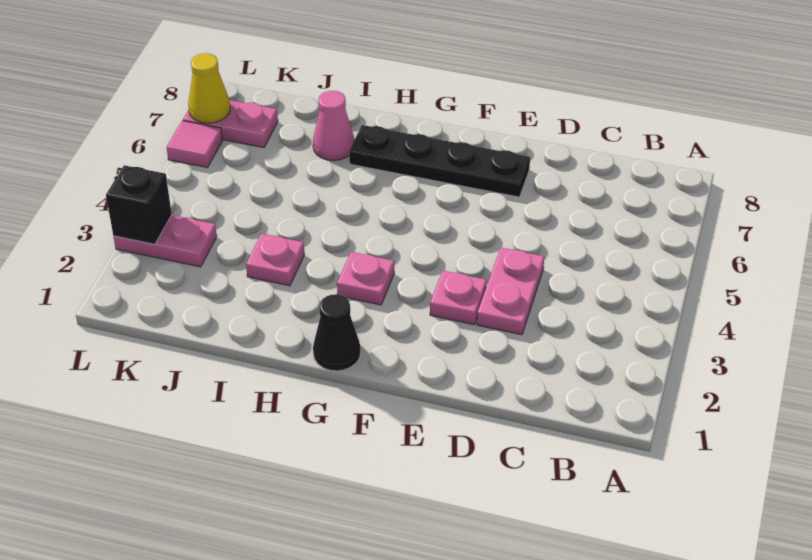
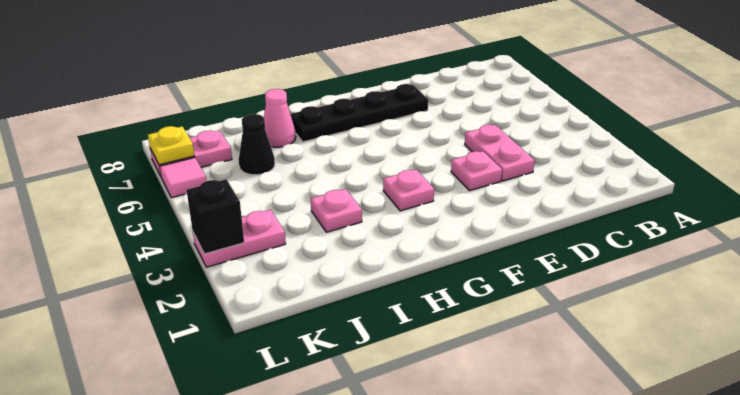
black 1x1 cone [313,294,361,371] -> black 1x1 cone moved to [239,114,275,175]
yellow 1x1 cone [188,53,230,123] -> yellow 1x1 plate [148,126,194,165]

